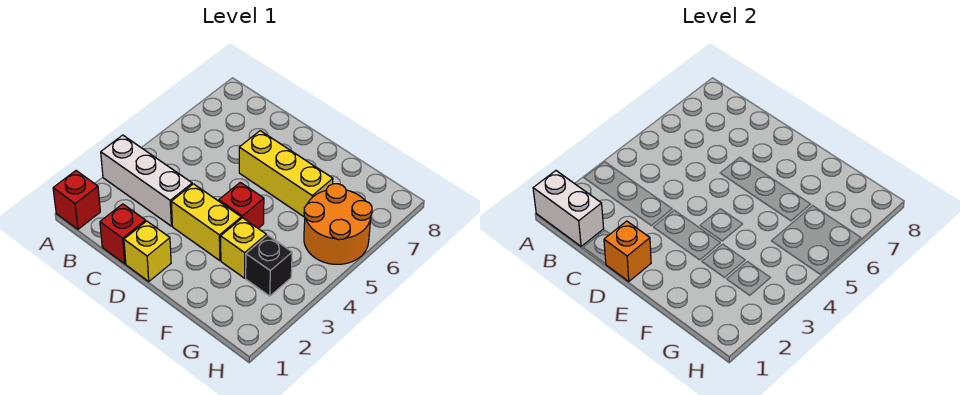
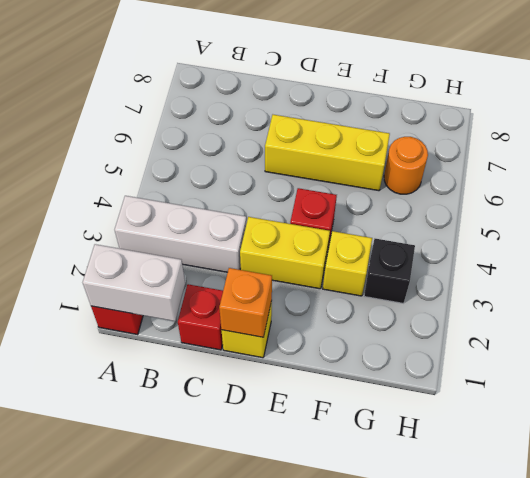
orange 2x2 round brick [304,184,372,264] -> orange 1x1 round brick [384,137,428,194]

